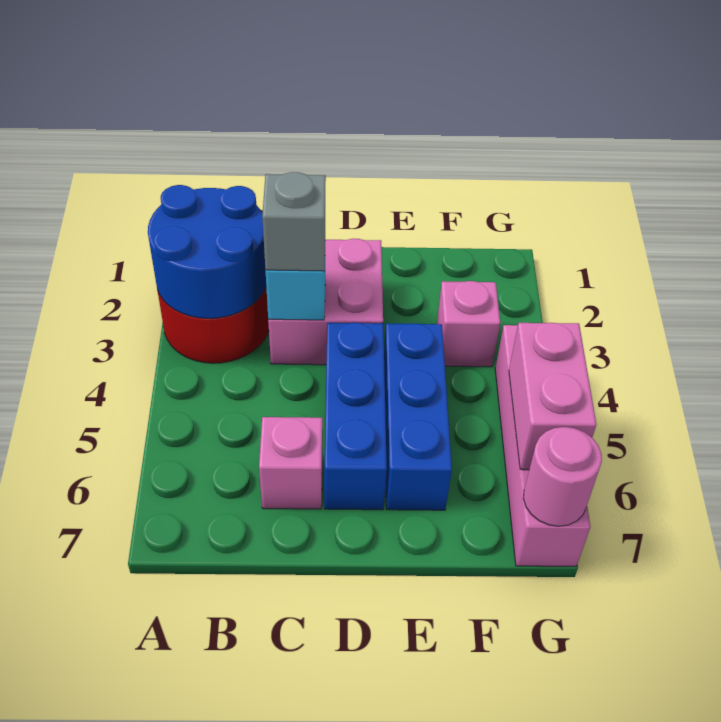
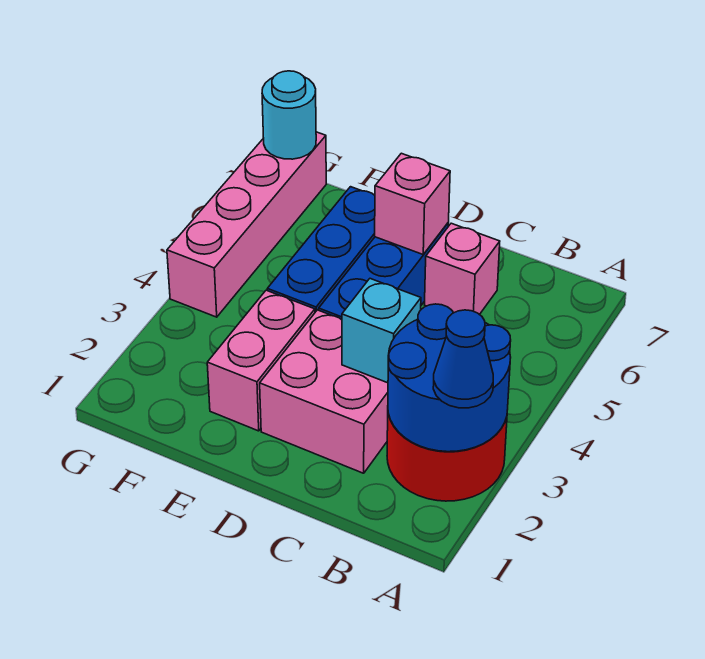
none -> blue 1x1 cone [433,310,493,408]
grey 1x1 brick [262,172,326,271] -> none
pink 1x1 brick [437,281,500,367] -> pink 1x1 brick moved to [375,153,450,254]
pink 1x2 brick [509,323,596,470] -> pink 1x2 brick moved to [207,290,315,431]
pink 1x1 round brick [523,427,602,526] -> cyan 1x1 round brick [262,71,316,159]

